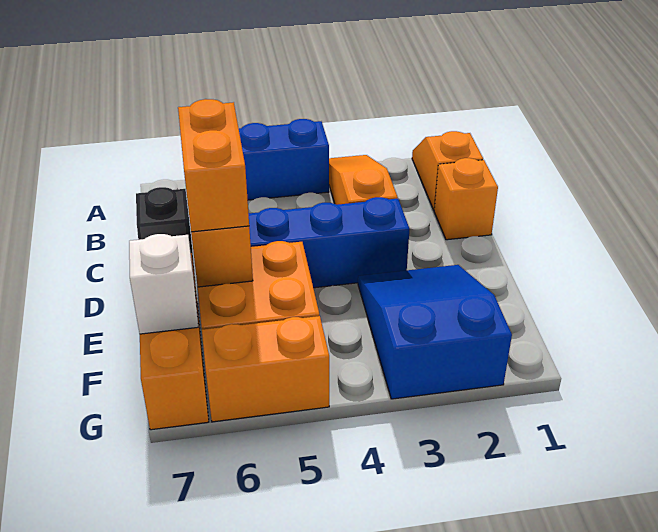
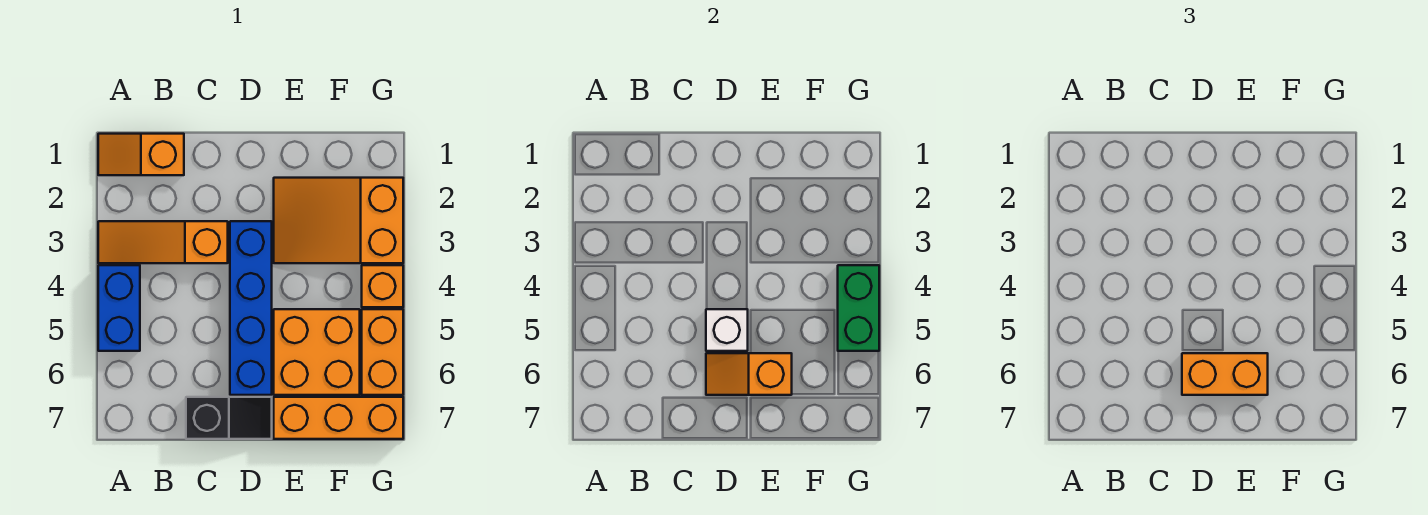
orange 1x1 brick [434,158,498,240] -> orange 1x1 brick moved to [362,265,403,307]
blue 2x3 slope [358,265,512,399] -> orange 2x3 slope [274,178,403,263]
white 1x1 brick [129,234,198,334] -> white 1x1 brick moved to [706,309,748,351]
none -> green 1x2 brick [838,265,879,351]

